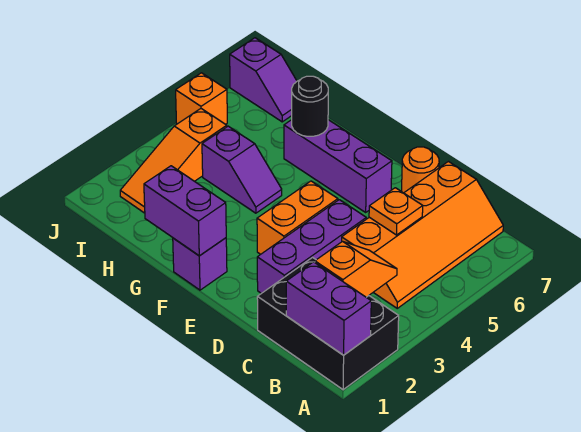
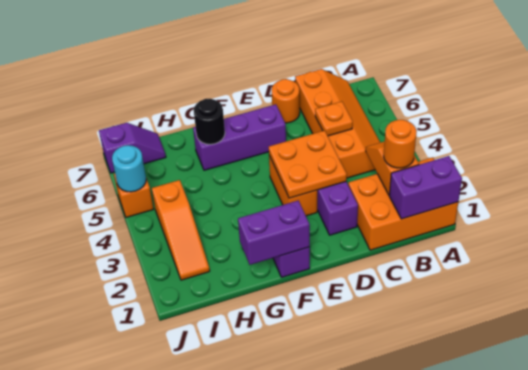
black 2x3 brick [257,258,399,390] -> orange 2x3 brick [348,157,458,250]
none -> orange 1x1 round brick [384,120,417,168]
none -> orange 2x2 plate [269,130,347,198]
purple 1x2 slope [202,126,282,213] -> none
none -> cyan 1x1 round brick [112,145,146,192]

